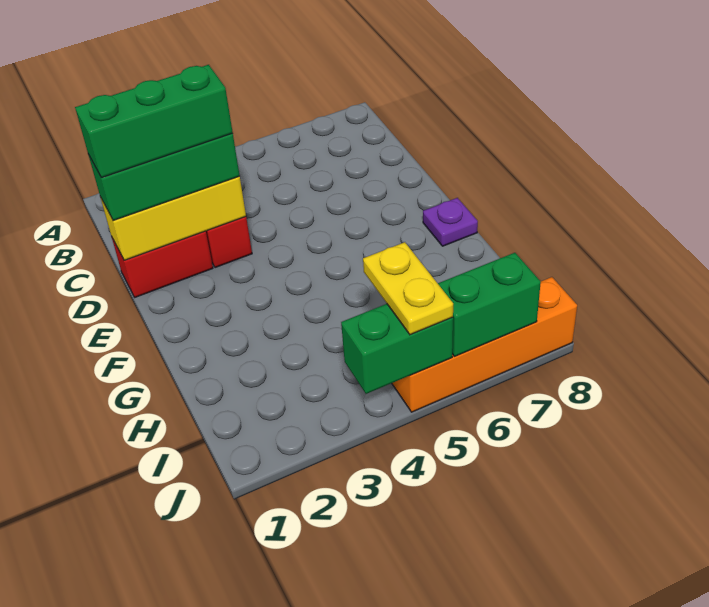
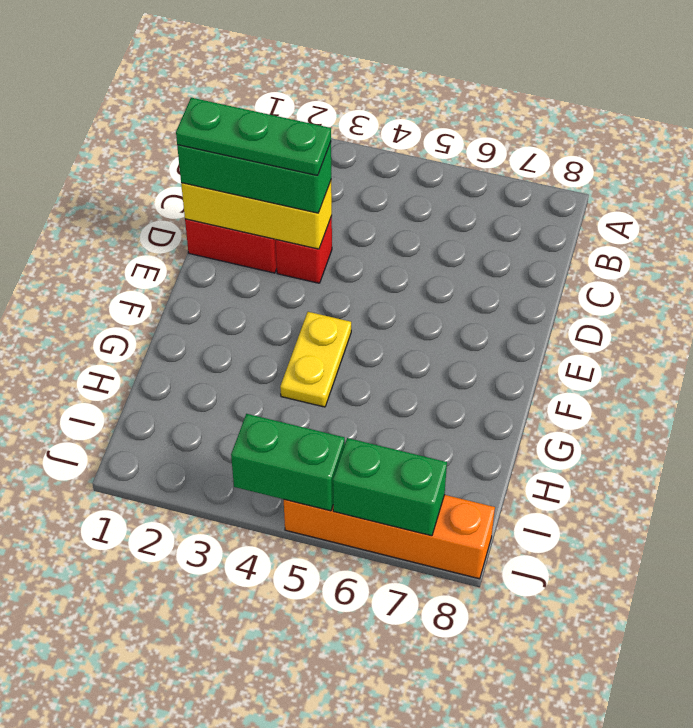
green 1x3 brick [75,65,233,178] -> green 1x3 plate [176,98,331,176]
purple 1x1 plate [423,198,478,246] -> none
yellow 1x2 plate [363,242,453,335] -> yellow 1x2 plate moved to [280,312,351,407]

